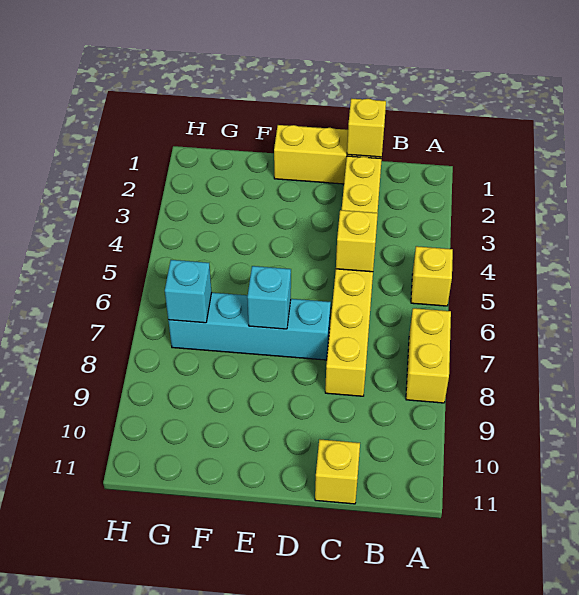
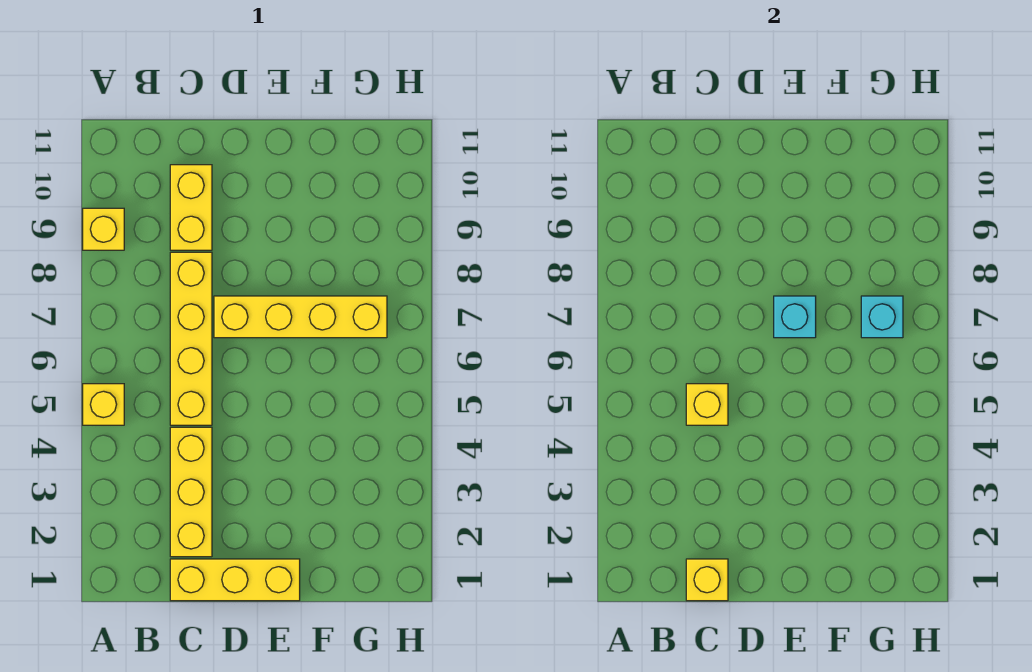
yellow 1x2 brick [406,308,451,403] -> yellow 1x2 brick moved to [170,165,212,250]
yellow 1x1 brick [315,439,360,504] -> yellow 1x1 brick moved to [83,208,124,250]
cyan 1x4 brick [168,293,331,360] -> yellow 1x4 brick [214,296,387,338]

